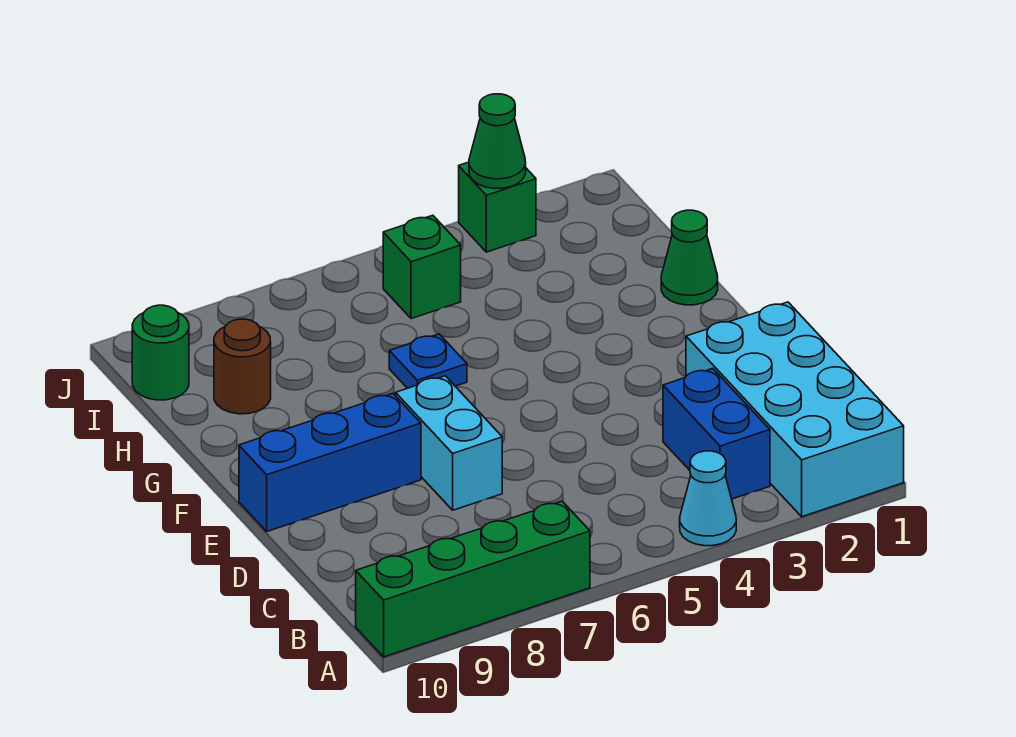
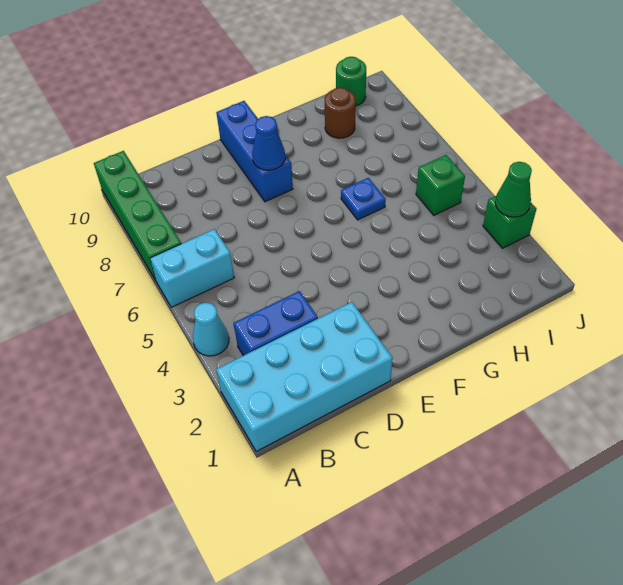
cyan 1x2 brick [396,376,502,510] -> cyan 1x2 brick moved to [150,229,234,307]
none -> blue 1x1 cone [252,116,285,170]
green 1x1 cone [661,210,718,305] -> none

